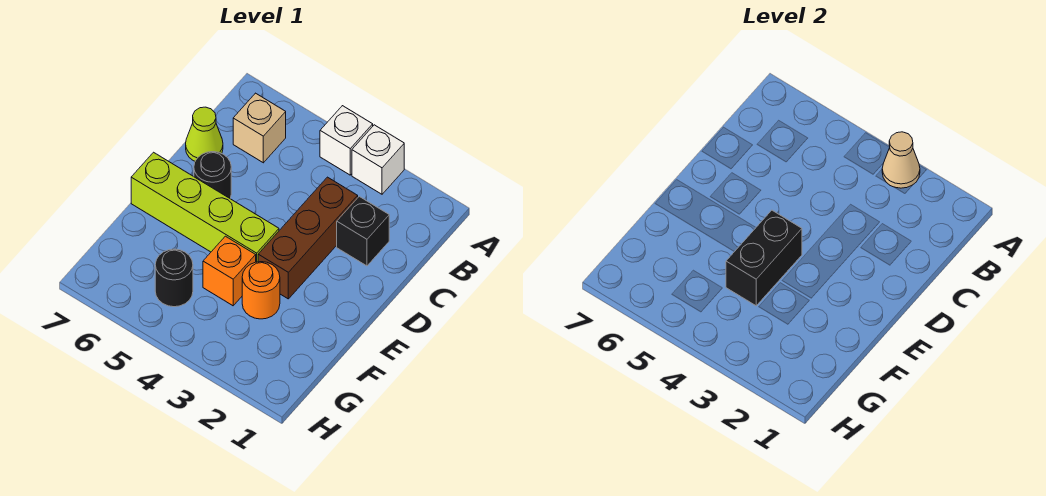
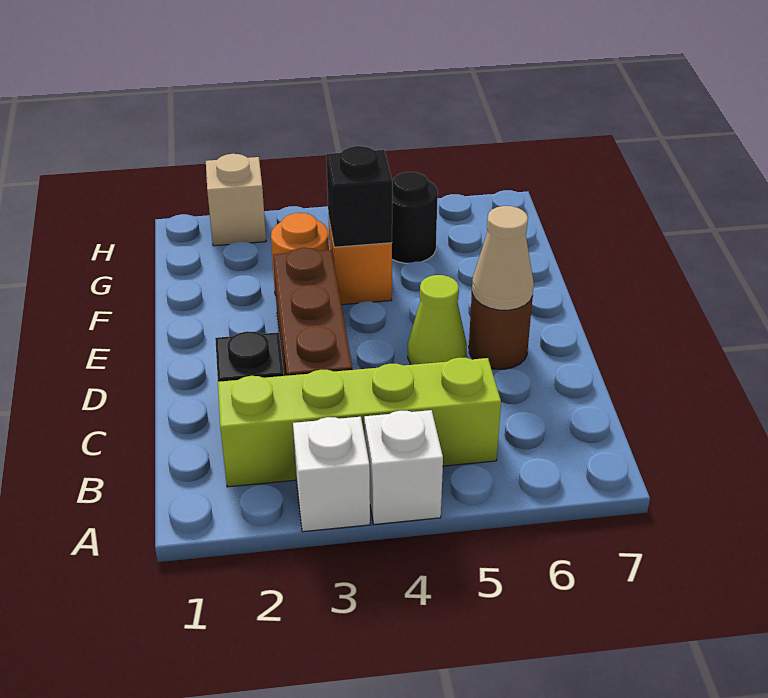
tan 1x1 cone [882,132,920,188] -> tan 1x1 cone moved to [472,206,534,310]
tan 1x1 brick [233,93,286,163] -> tan 1x1 brick moved to [206,154,266,246]
lime 1x1 cone [186,107,223,161] -> lime 1x1 cone moved to [408,275,467,365]
black 1x1 round brick [194,152,231,198] -> brown 1x1 round brick [469,295,533,369]
lime 1x4 brick [131,152,279,262] -> lime 1x4 brick moved to [218,358,501,487]
black 1x2 brick [726,210,802,306] -> black 1x1 brick [326,146,392,247]

